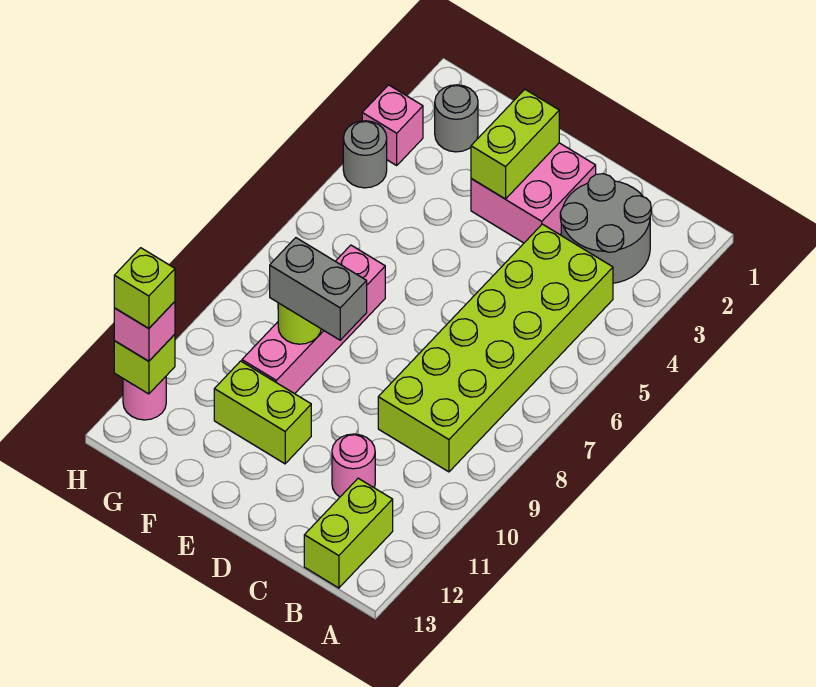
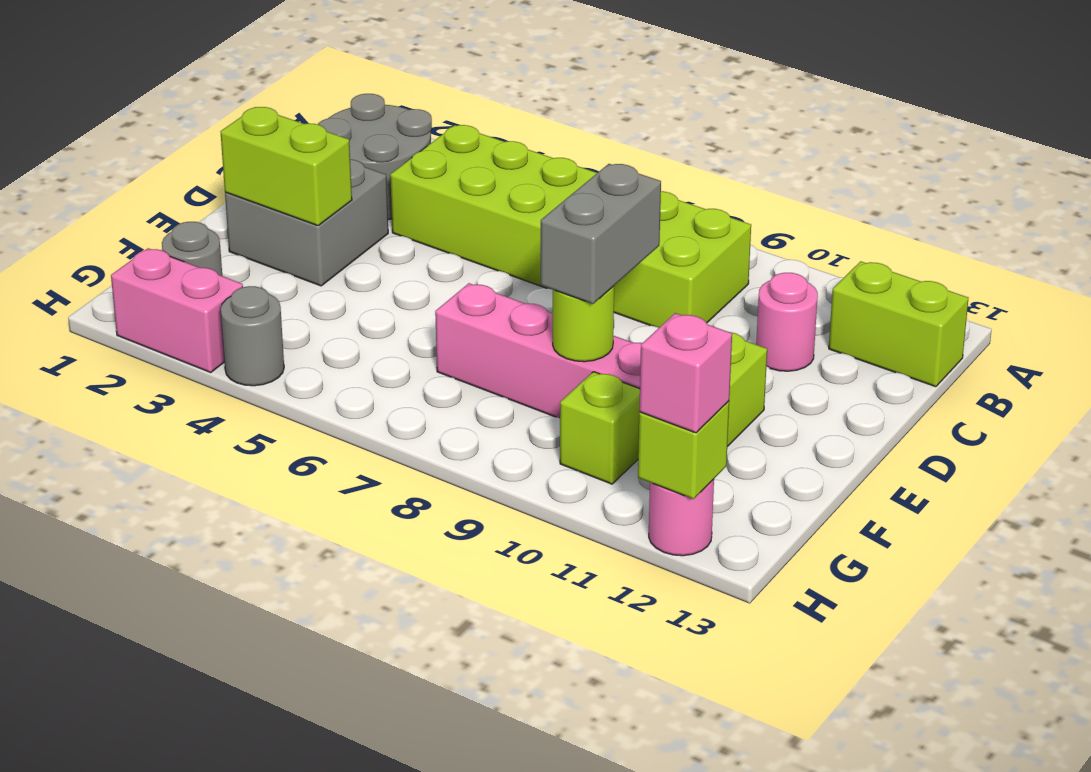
pink 2x2 brick [471,143,596,243] -> grey 2x2 brick [225,159,388,286]
pink 1x1 brick [362,85,423,165] -> pink 1x2 brick [111,248,243,373]
lime 1x1 brick [114,248,175,329] -> lime 1x1 brick moved to [560,372,640,484]

